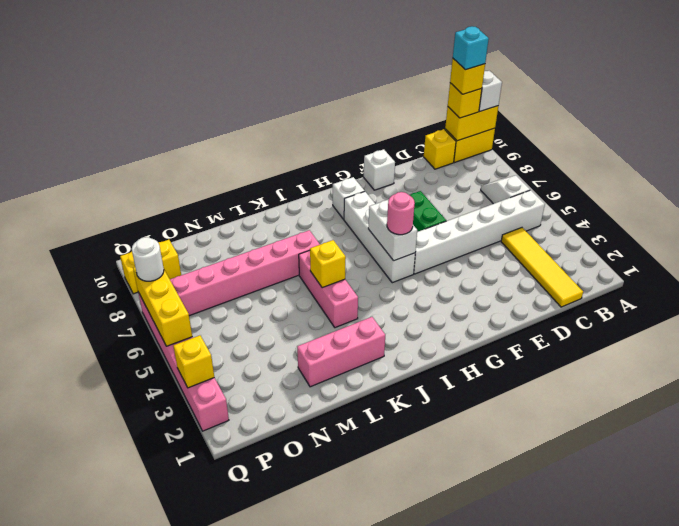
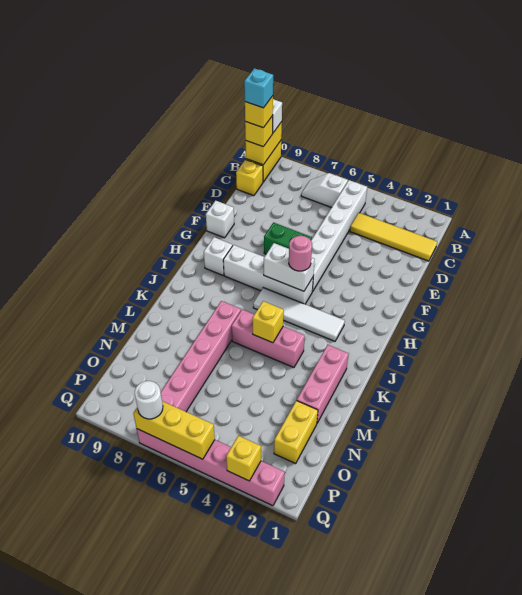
none -> white 1x4 tile [253,288,345,341]
yellow 1x2 brick [120,240,181,294] -> yellow 1x2 brick moved to [274,400,318,463]

